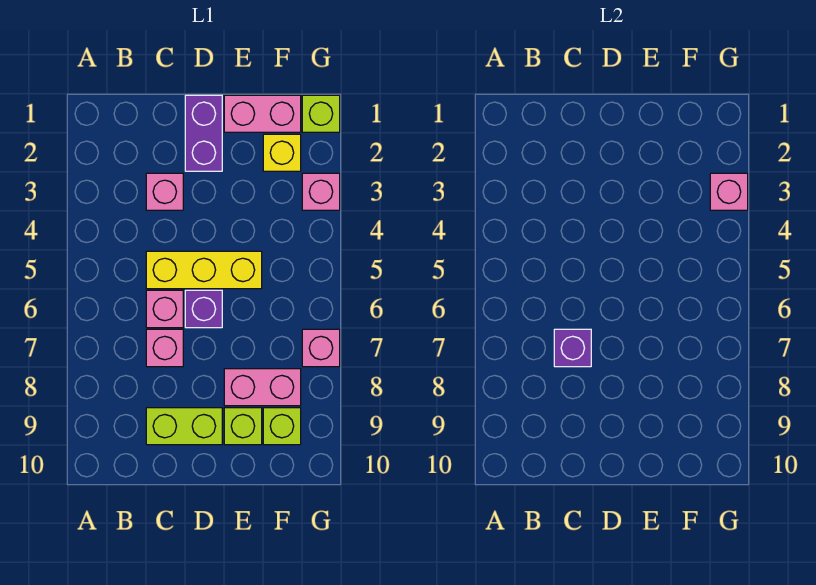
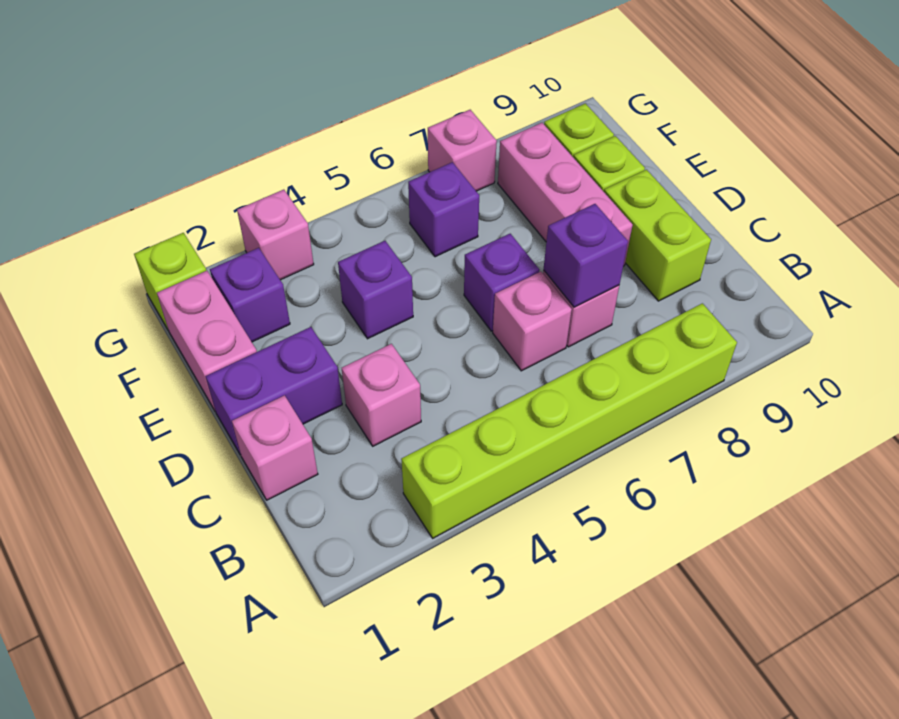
none -> lime 1x6 brick [401,303,737,538]
yellow 1x3 brick [146,251,262,289] -> none
none -> purple 1x1 brick [338,241,413,339]
pink 1x2 brick [224,369,301,406] -> pink 1x3 brick [498,123,633,266]
yellow 1x1 brick [263,134,301,171] -> purple 1x1 brick [210,248,290,342]
none -> purple 1x1 brick [408,162,479,257]
pink 1x1 brick [710,173,748,210] -> pink 1x1 brick moved to [232,395,318,500]

